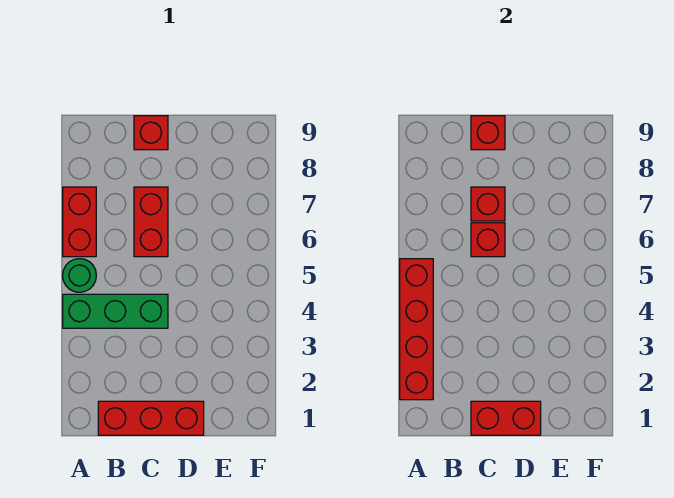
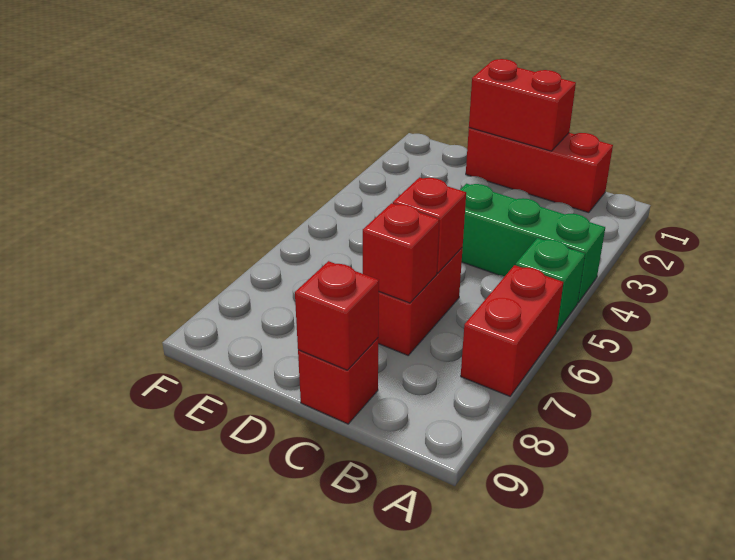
red 1x4 brick [400,259,433,400] -> none
green 1x1 round brick [63,259,96,292] -> green 1x1 brick [515,238,585,332]

